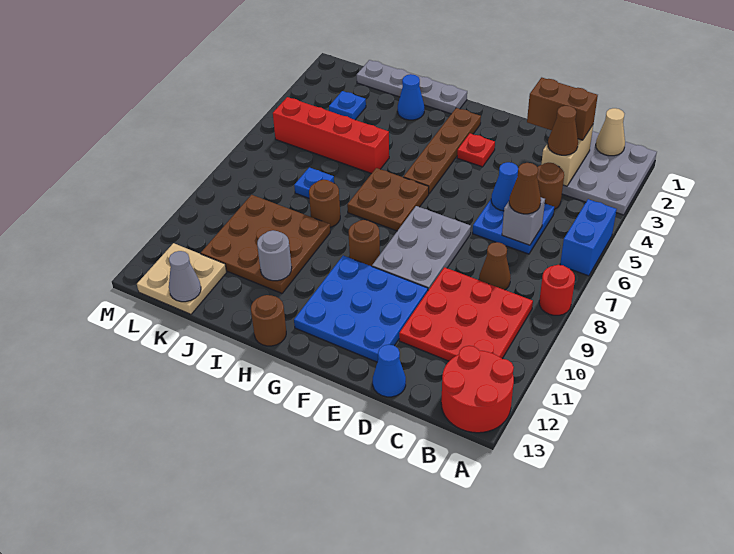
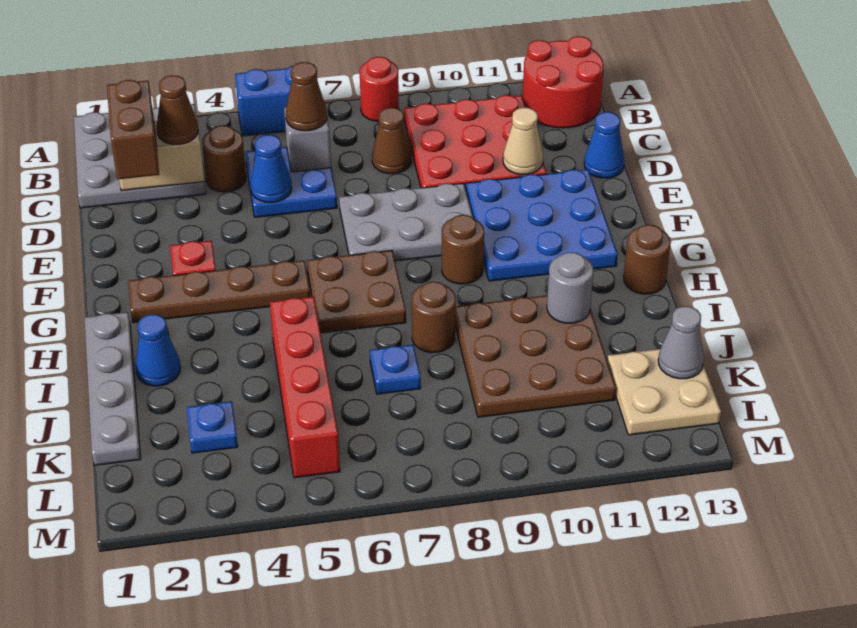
tan 1x1 cone [596,108,625,156] -> tan 1x1 cone moved to [503,108,543,175]

